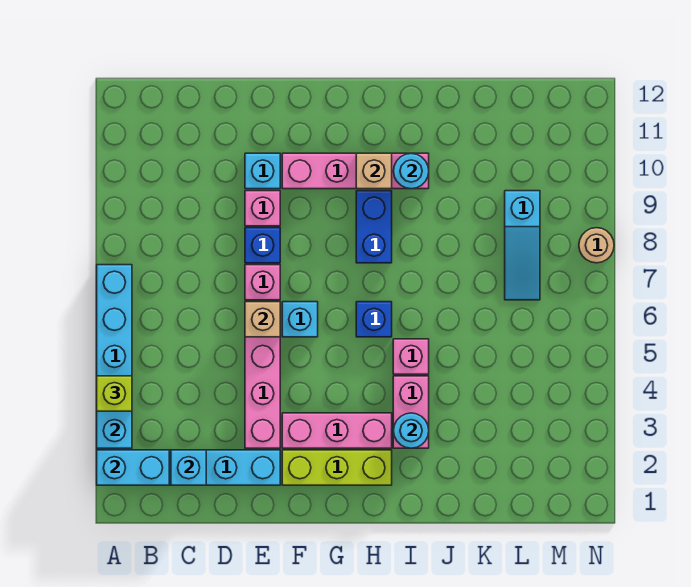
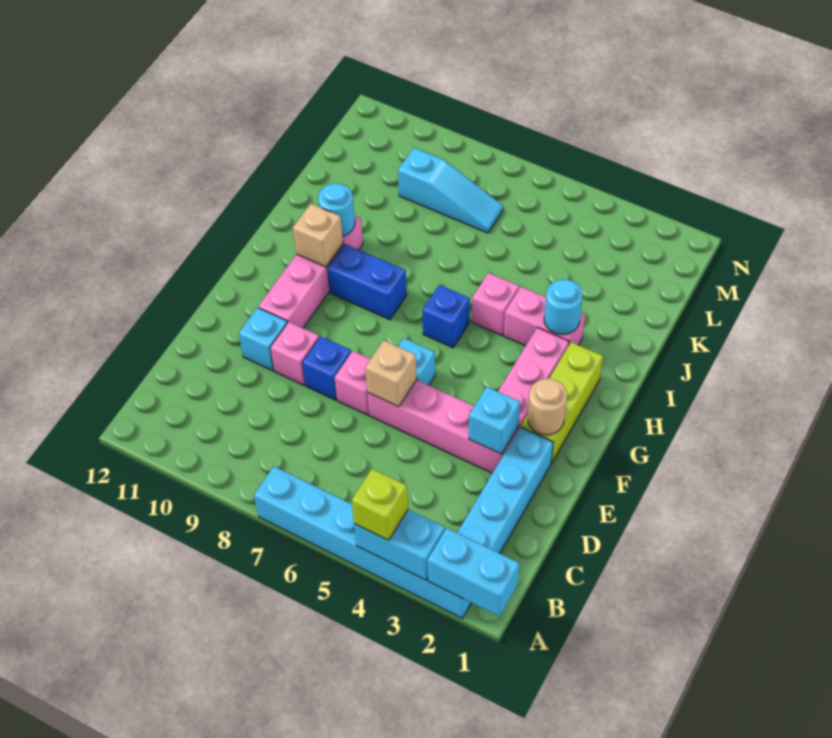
cyan 1x2 brick [97,450,169,485] -> cyan 1x2 brick turned to [427,528,519,616]
cyan 1x1 brick [171,450,206,485] -> cyan 1x1 brick moved to [469,387,520,454]
tan 1x1 round brick [579,228,614,263] -> tan 1x1 round brick moved to [528,379,567,435]

